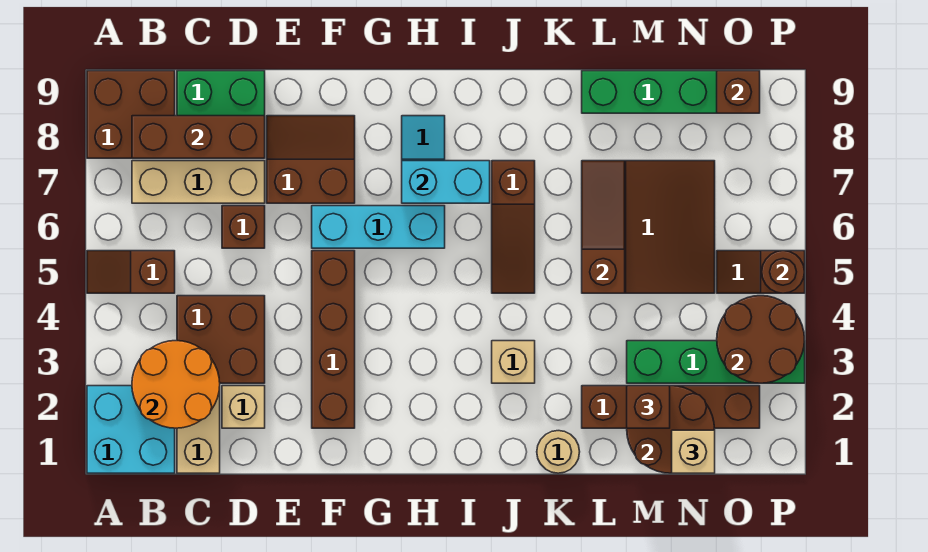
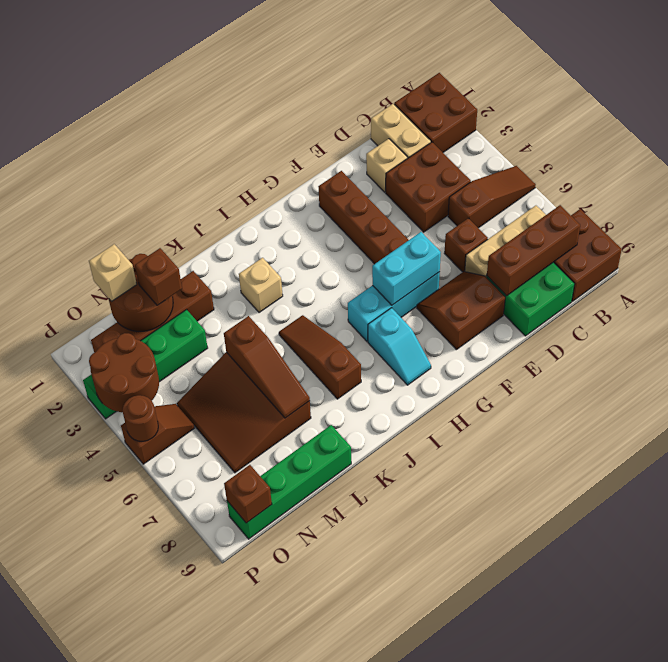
cyan 2x2 brick [87,386,175,473] -> brown 2x2 brick [394,73,477,152]
brown 1x2 slope [87,251,175,293] -> brown 1x3 slope [448,166,536,228]
orange 2x2 round brick [132,341,220,428] -> none
brown 2x2 slope [267,116,355,203] -> brown 2x2 slope turned to [417,272,505,350]
cyan 1x2 brick [402,161,490,203] -> cyan 1x2 brick moved to [372,232,441,305]
tan 1x1 round brick [537,431,580,473] -> none

